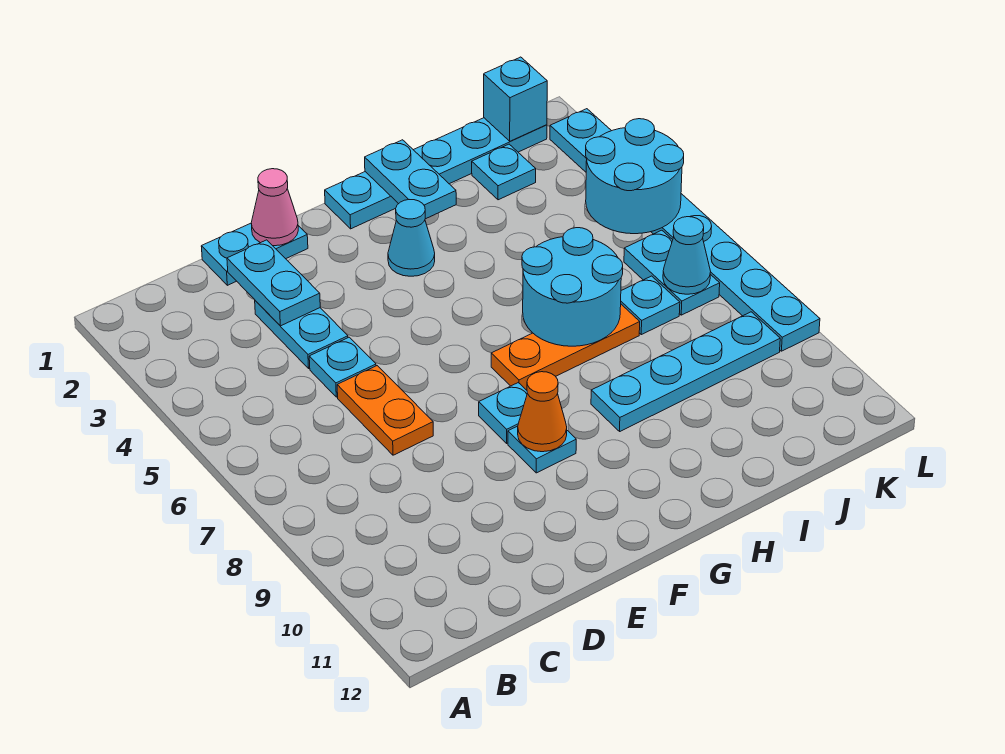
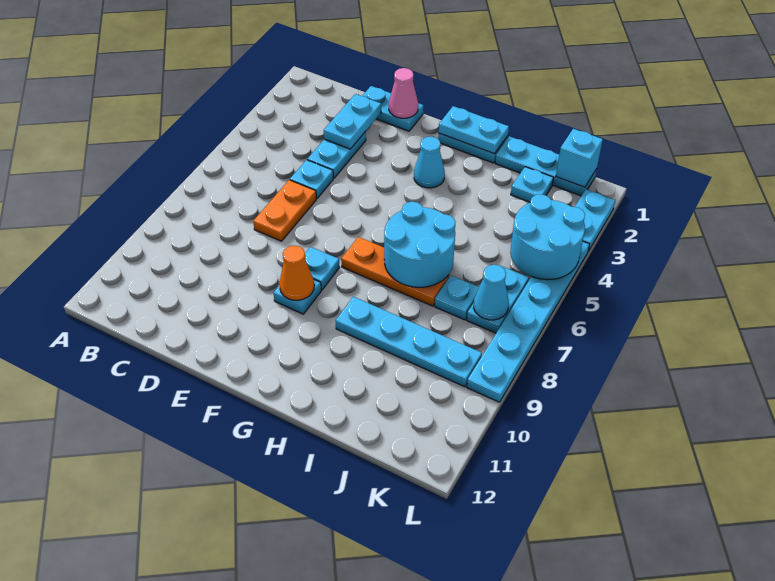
cyan 1x2 plate [365,140,456,219] -> cyan 1x2 plate turned to [439,106,509,154]

